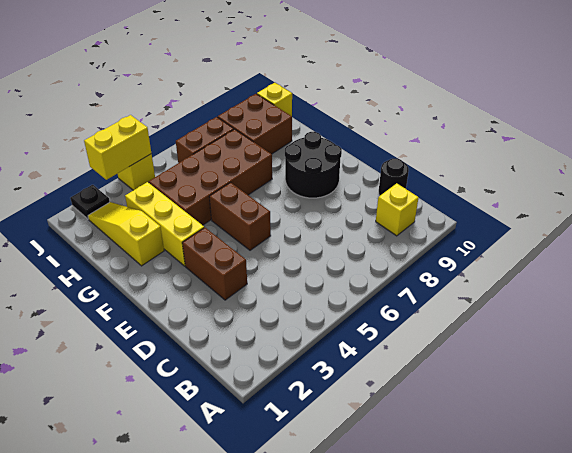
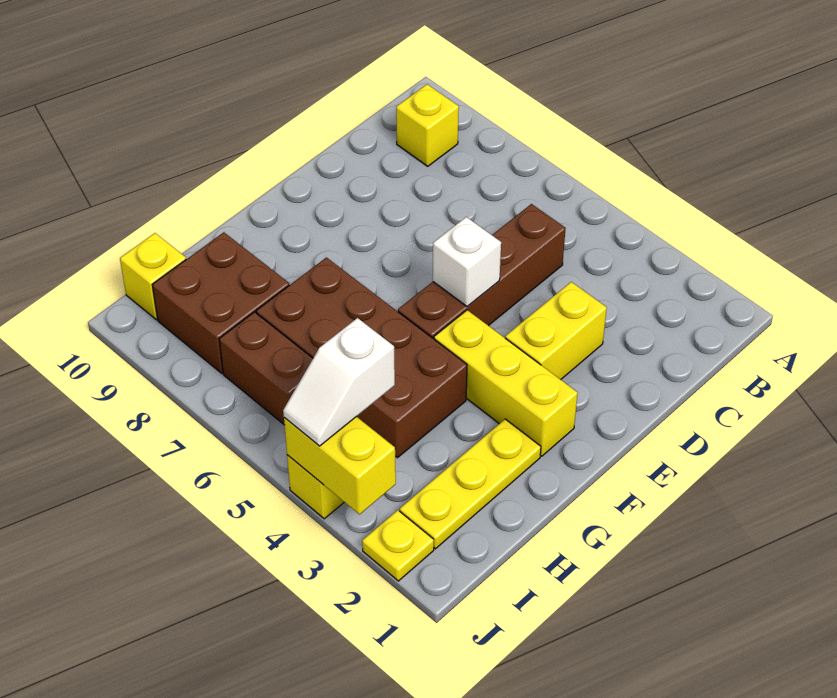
black 1x1 round brick [379,158,409,196] -> none
brown 1x2 brick [182,228,247,300] -> yellow 1x2 brick [505,282,607,380]
brown 1x2 brick [209,183,271,250] -> brown 1x4 brick [398,204,566,339]
none -> white 1x1 brick [433,217,501,306]
black 2x2 round brick [285,132,342,198] -> none
yellow 1x3 brick [125,182,204,266] -> yellow 1x3 brick turned to [434,310,578,456]
yellow 1x3 slope [88,202,164,266] -> yellow 1x3 plate [400,419,541,549]
none -> white 1x2 slope [283,318,395,446]
black 1x1 plate [70,185,110,219] -> yellow 1x1 plate [362,510,434,581]

